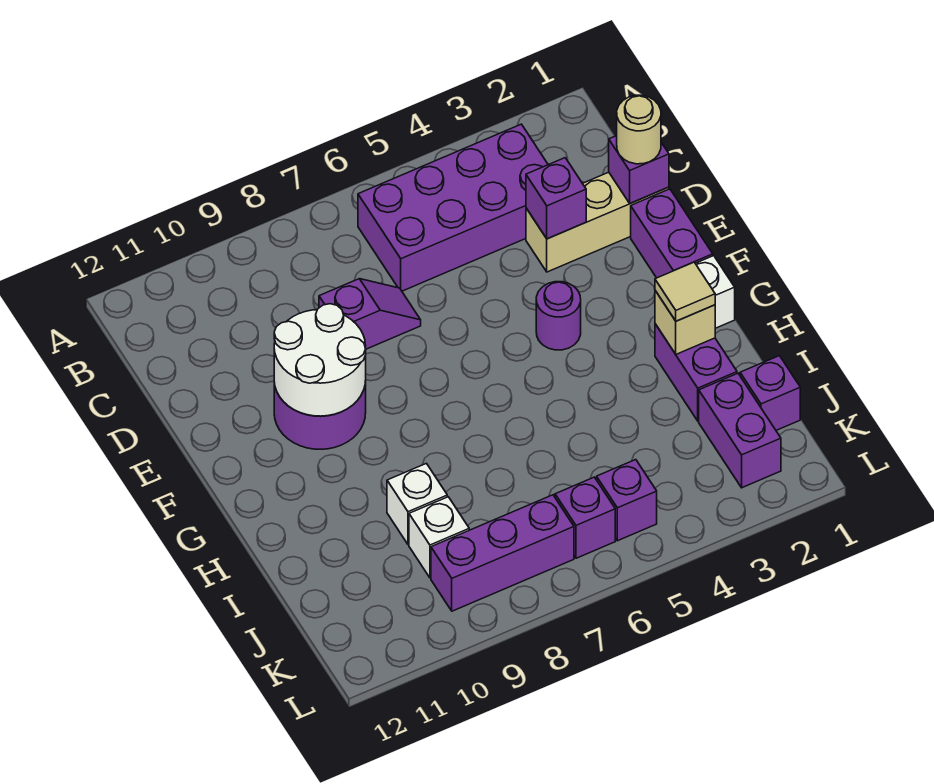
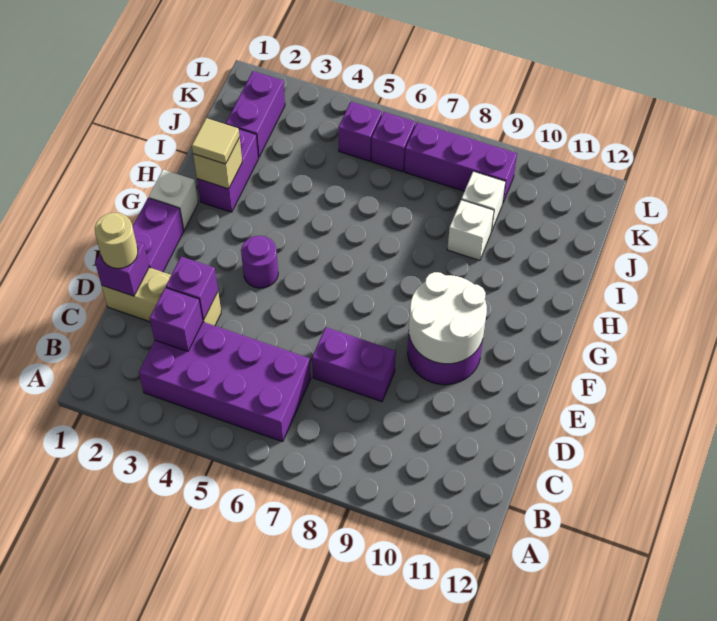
purple 1x2 slope [319,279,421,349] -> purple 1x2 brick [312,327,396,402]
purple 1x1 brick [740,356,800,430] -> purple 1x1 brick moved to [150,288,203,351]

